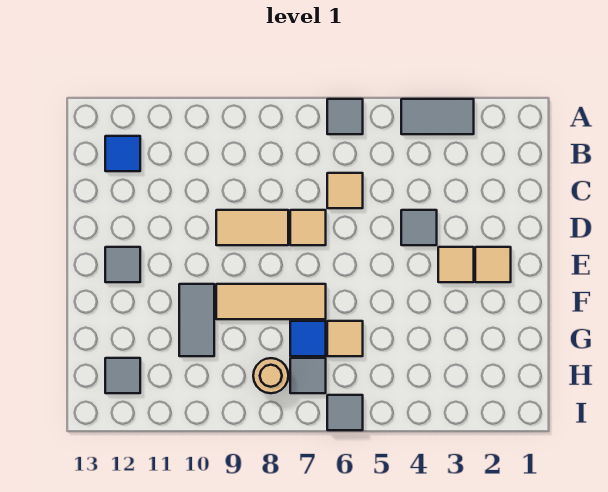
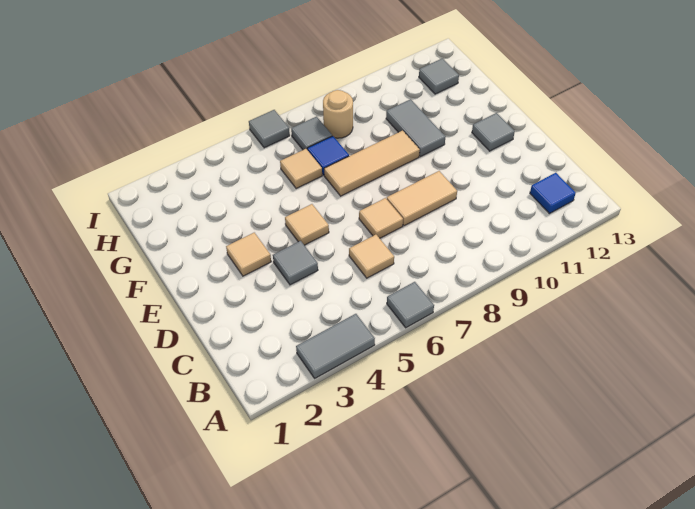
tan 1x1 tile [475,247,511,282] -> tan 1x1 tile moved to [285,204,329,245]

